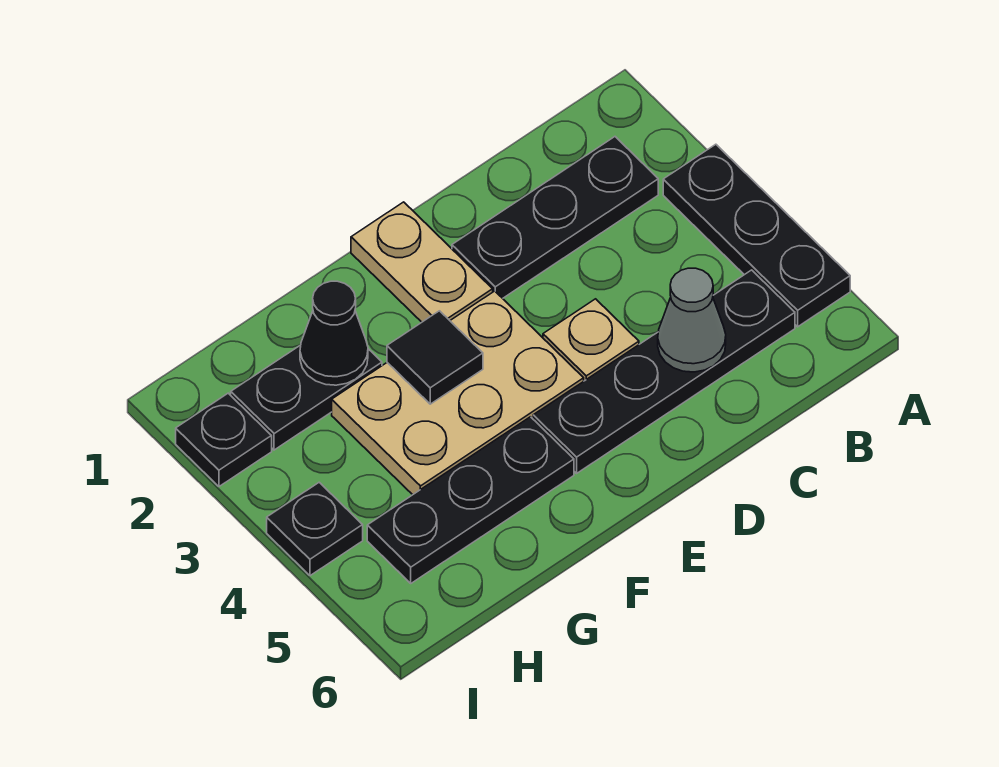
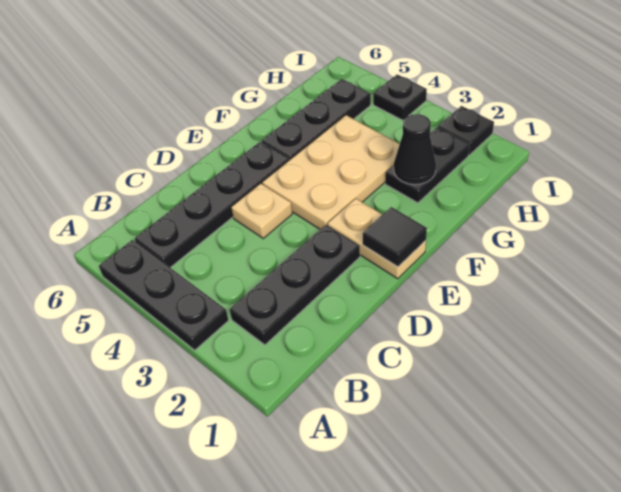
grey 1x1 cone [658,268,726,372] -> none
black 1x1 tile [387,311,483,404] -> black 1x1 tile moved to [363,207,427,267]

